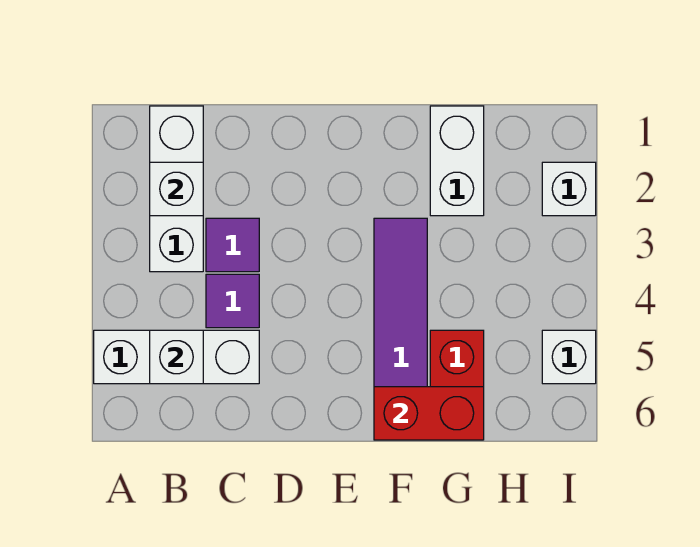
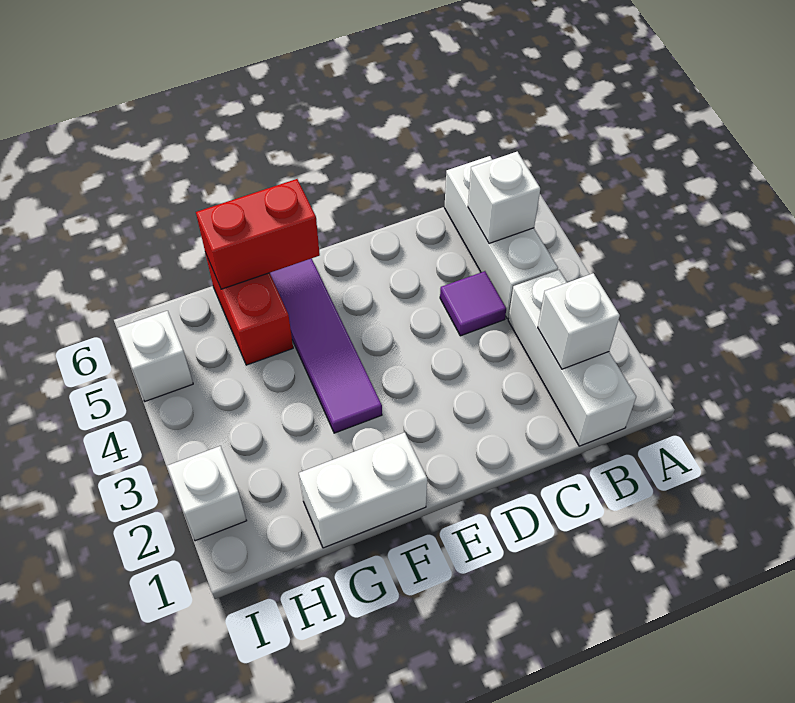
white 1x3 brick [94,330,259,384] -> white 1x3 brick turned to [444,156,558,319]
purple 1x1 tile [206,218,259,272] -> none
white 1x2 brick [430,106,484,216] -> white 1x2 brick turned to [299,432,427,548]

